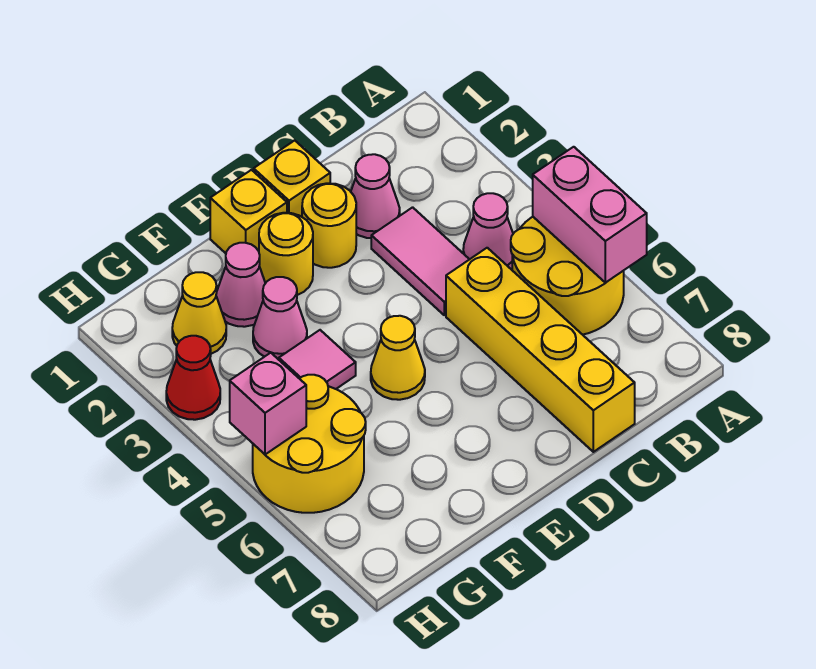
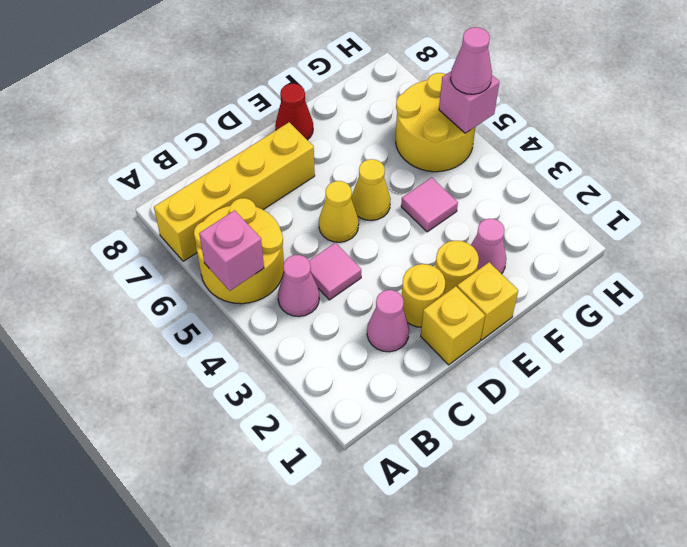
pink 1x2 brick [533,147,647,283] -> pink 1x1 brick [199,210,264,291]
pink 1x2 tile [371,207,469,315] -> pink 1x1 tile [309,243,361,300]
yellow 1x4 brick [446,248,635,452] -> yellow 1x4 brick turned to [154,122,315,261]
pink 1x1 cone [253,277,307,360] -> pink 1x1 cone moved to [451,27,492,94]
yellow 1x1 cone [172,272,226,354] -> yellow 1x1 cone moved to [319,181,359,242]
red 1x1 cone [166,336,220,420] -> red 1x1 cone moved to [275,84,313,140]

